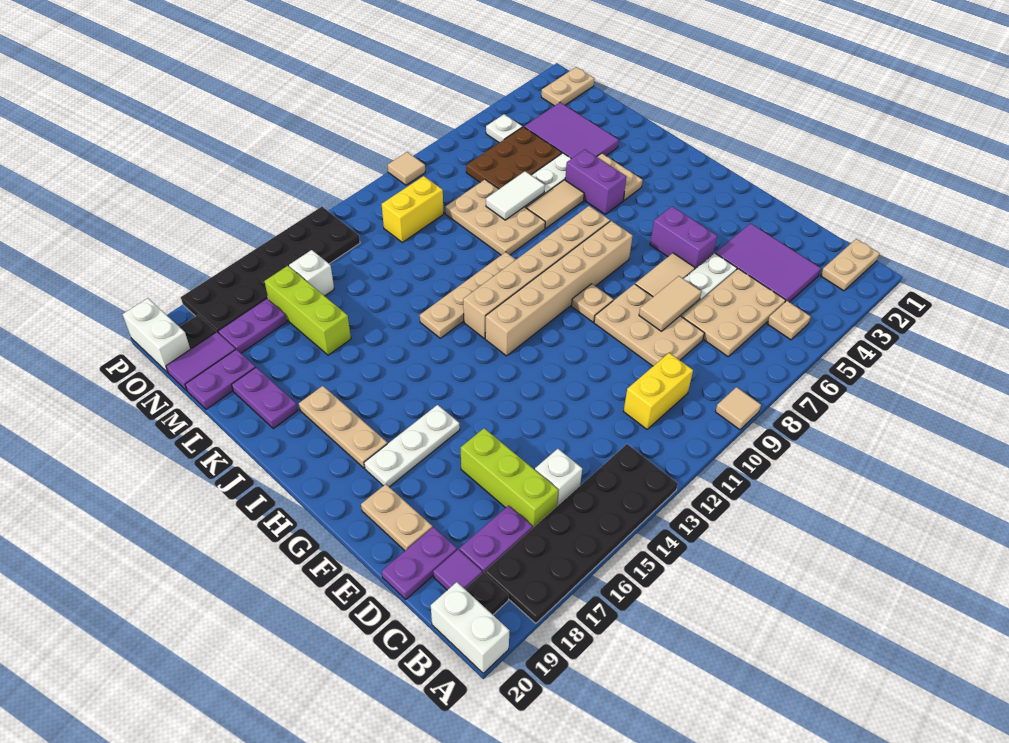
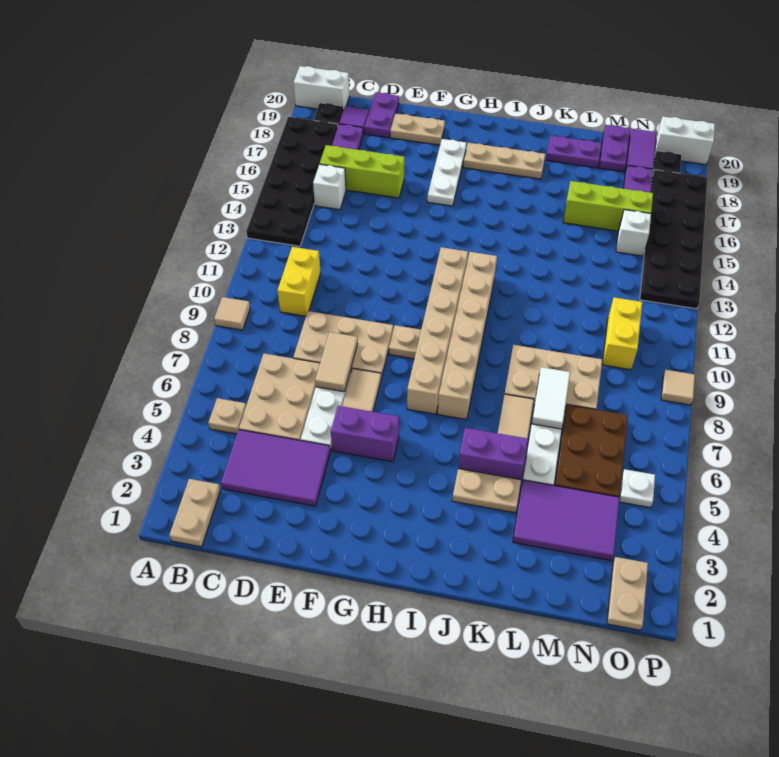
tan 1x4 plate [420,252,516,338] -> none

